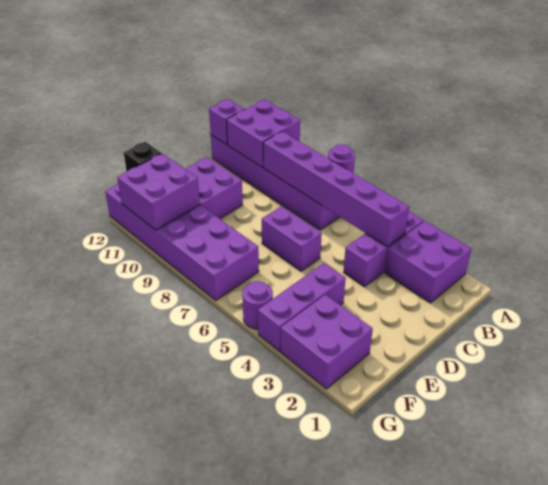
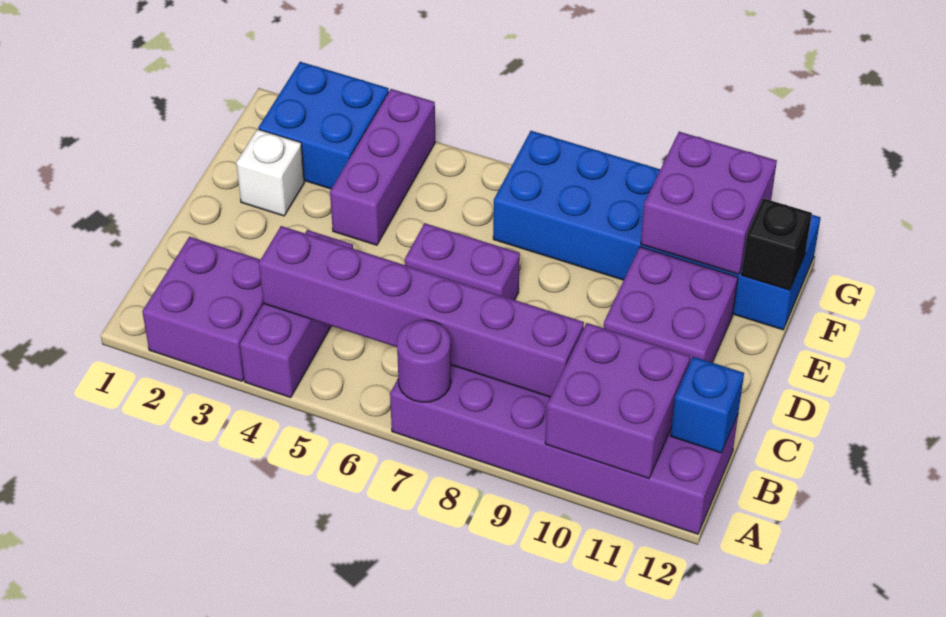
purple 1x1 brick [209,99,244,145] -> blue 1x1 brick [671,357,744,453]
none -> white 1x1 brick [236,129,304,216]
purple 2x2 brick [281,294,373,389] -> blue 2x2 brick [258,62,389,189]
purple 2x6 brick [105,183,259,301] -> blue 2x6 brick [493,131,821,330]
purple 1x1 round brick [242,281,273,329] -> none

